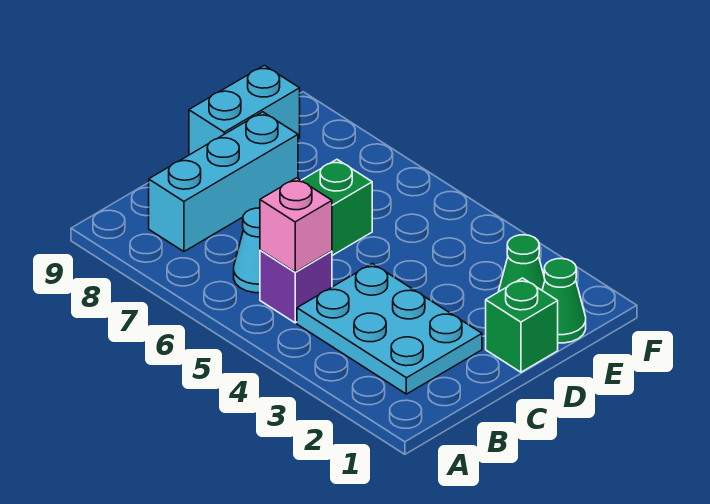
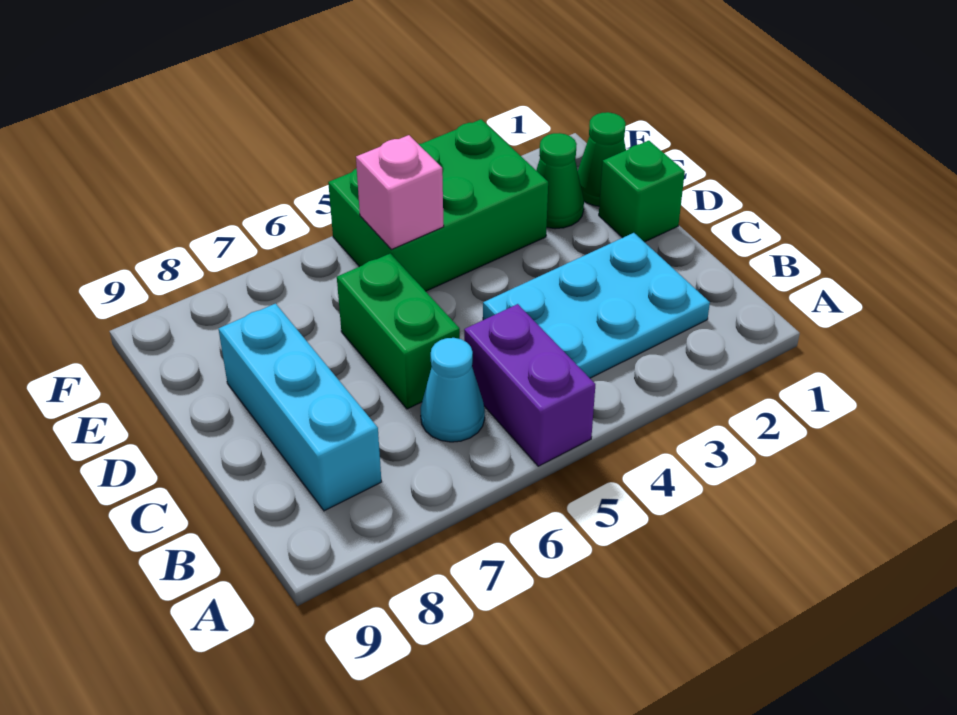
purple 1x1 brick [260,250,332,323] -> purple 1x2 brick [464,304,595,466]
pink 1x1 brick [260,178,332,272] -> pink 1x1 brick moved to [356,135,444,250]
cyan 1x2 brick [189,65,300,155] -> none
none -> green 2x3 brick [328,119,548,291]

